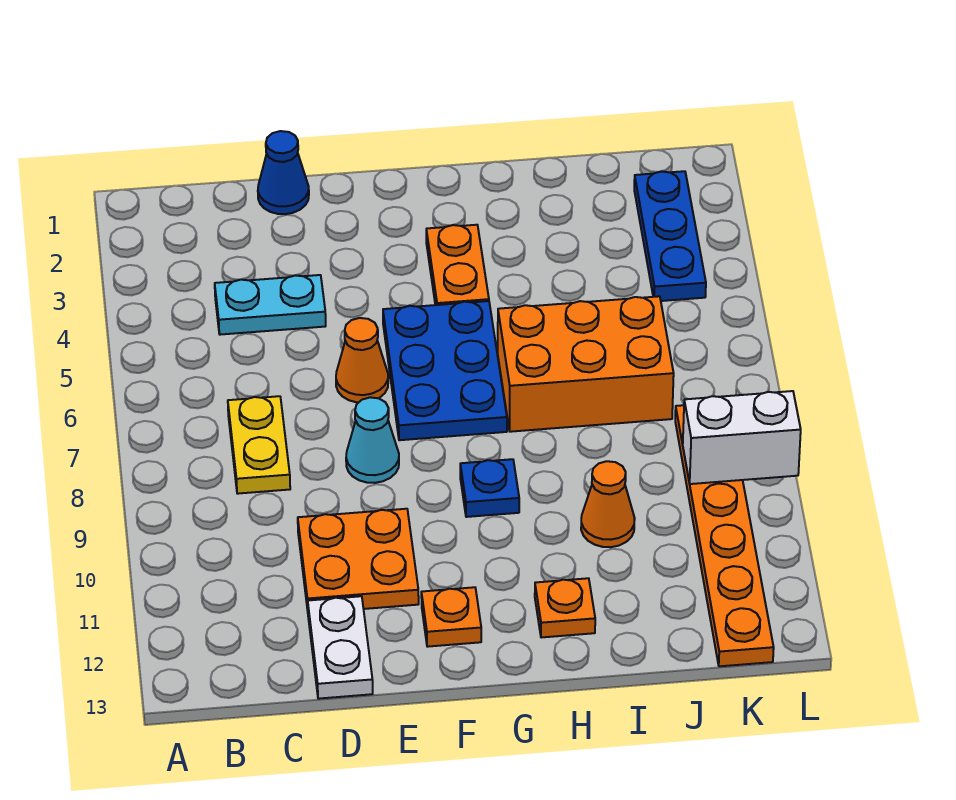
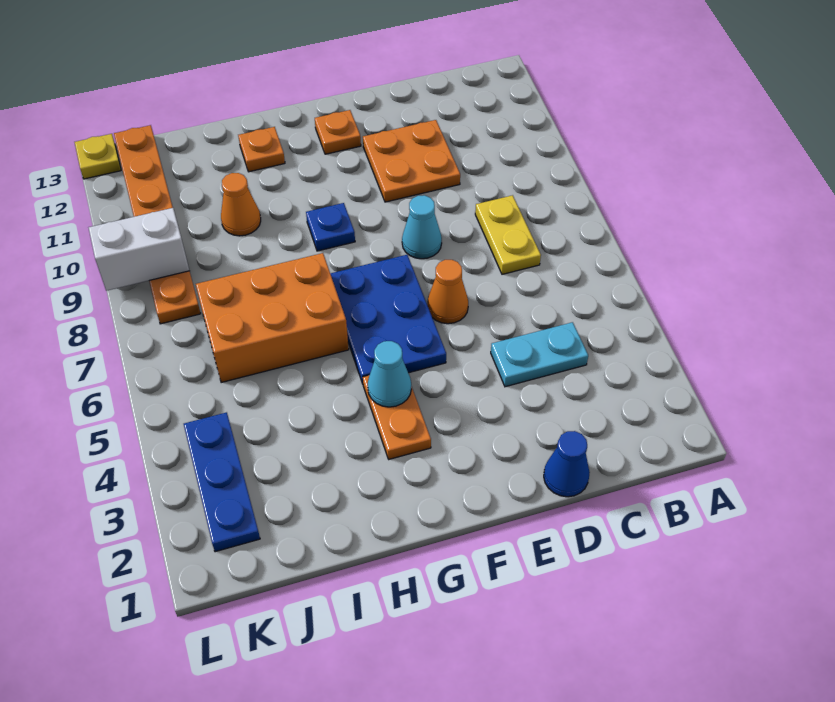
white 1x2 plate [308,596,373,699] -> none
none -> cyan 1x1 cone [368,341,411,407]
none -> yellow 1x1 plate [75,134,121,179]

